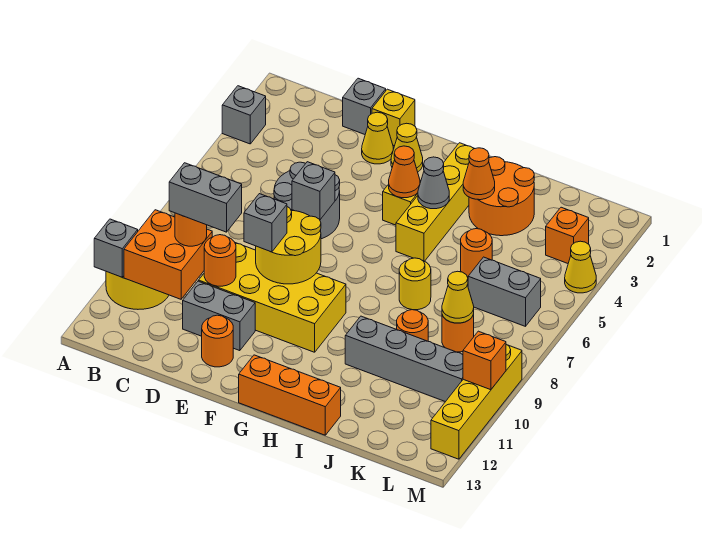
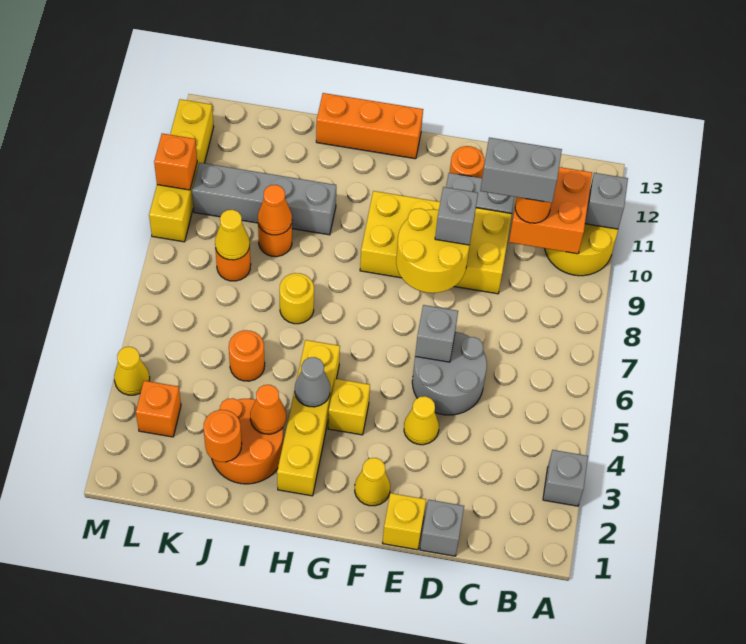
orange 1x1 round brick [204,235,236,286] -> orange 1x1 round brick moved to [203,410,242,462]
yellow 1x1 cone [362,112,393,164] -> yellow 1x1 cone moved to [404,396,439,445]
orange 1x1 cone [389,146,420,198] -> orange 1x1 cone moved to [258,185,292,235]
grey 1x2 brick [468,257,541,326] -> none

